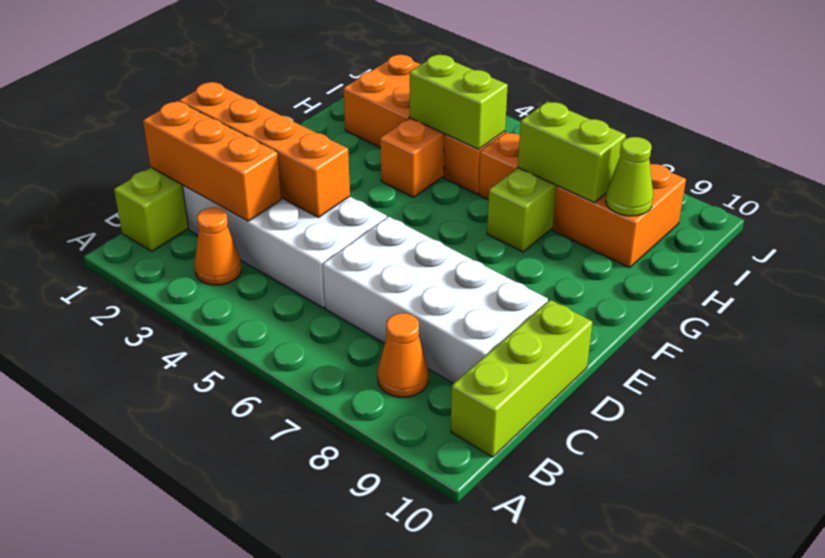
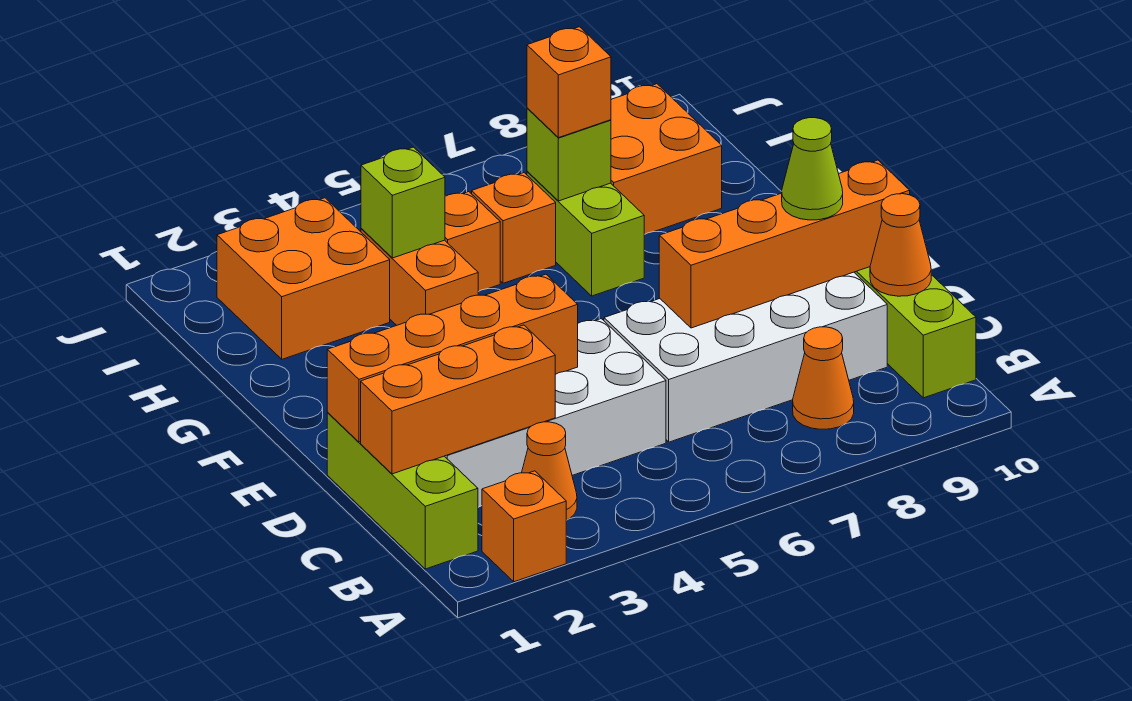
none -> orange 1x1 brick [482,471,566,582]
none -> orange 1x1 cone [870,194,931,296]
none -> orange 1x4 brick [659,160,910,328]
lime 1x2 brick [410,55,508,149] -> lime 1x1 brick [361,147,445,258]
lime 1x2 brick [518,101,626,203] -> lime 1x1 brick [527,108,611,201]
none -> orange 1x1 brick [527,27,611,138]
lime 1x1 cone [606,137,653,216] -> lime 1x1 cone moved to [782,118,843,220]

